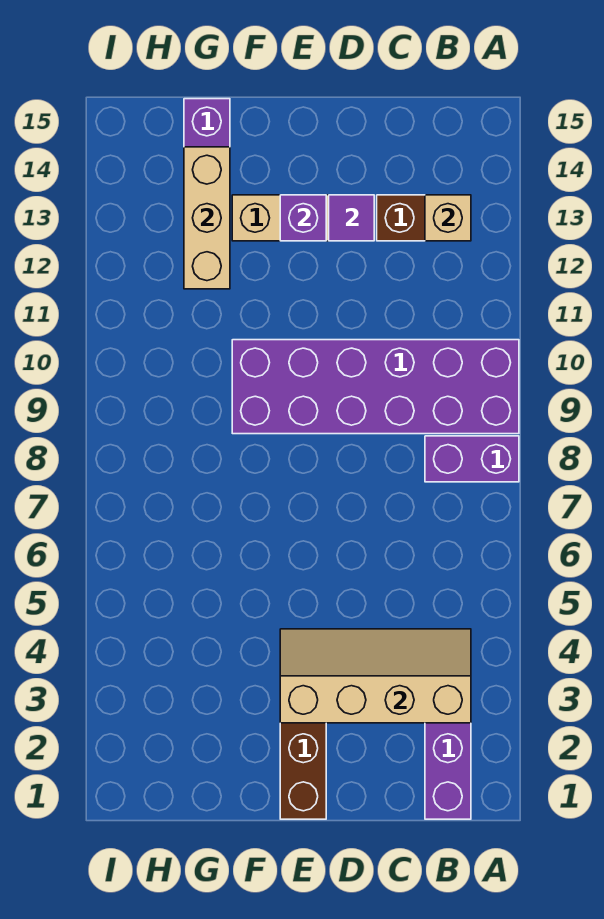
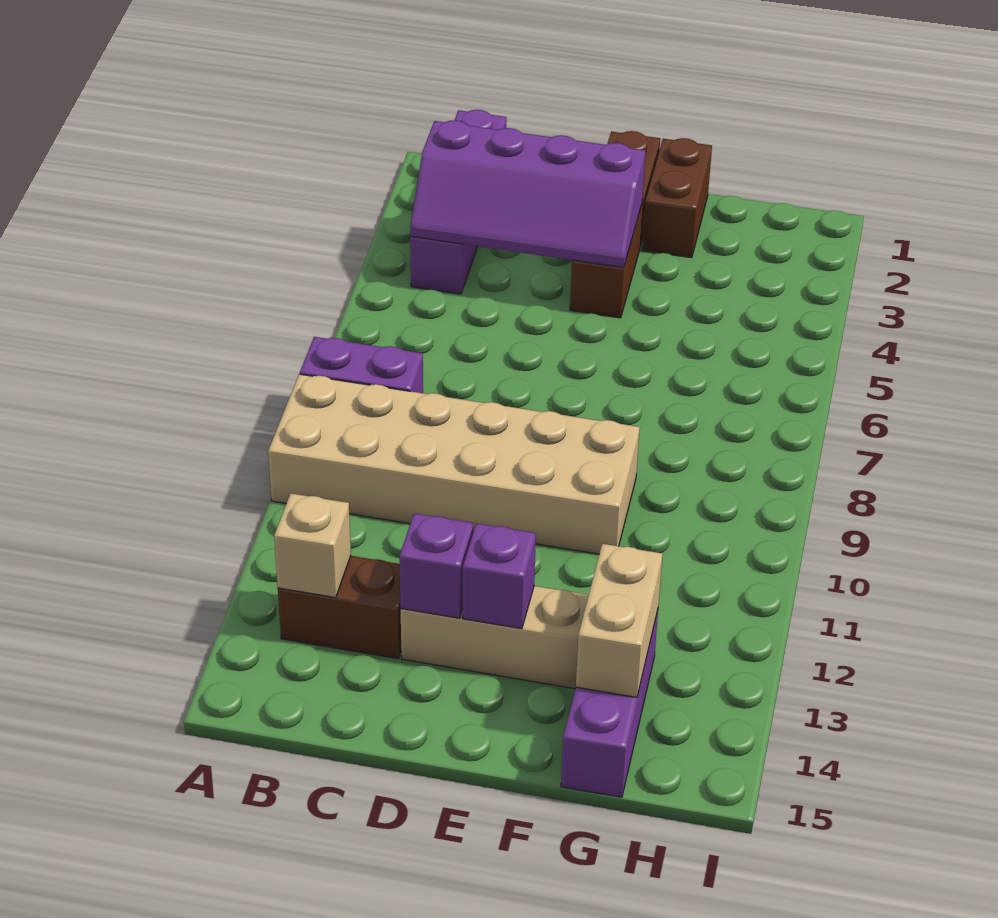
purple 2x6 brick [232,340,519,434] -> tan 2x6 brick [268,374,640,554]
tan 2x4 slope [280,629,471,723] -> purple 2x4 slope [410,120,645,267]
purple 1x1 tile [329,195,374,241] -> purple 1x1 brick [399,513,473,618]
none -> brown 1x2 brick [642,138,712,258]
tan 1x3 brick [184,147,230,289] -> tan 1x2 brick [576,544,663,697]

